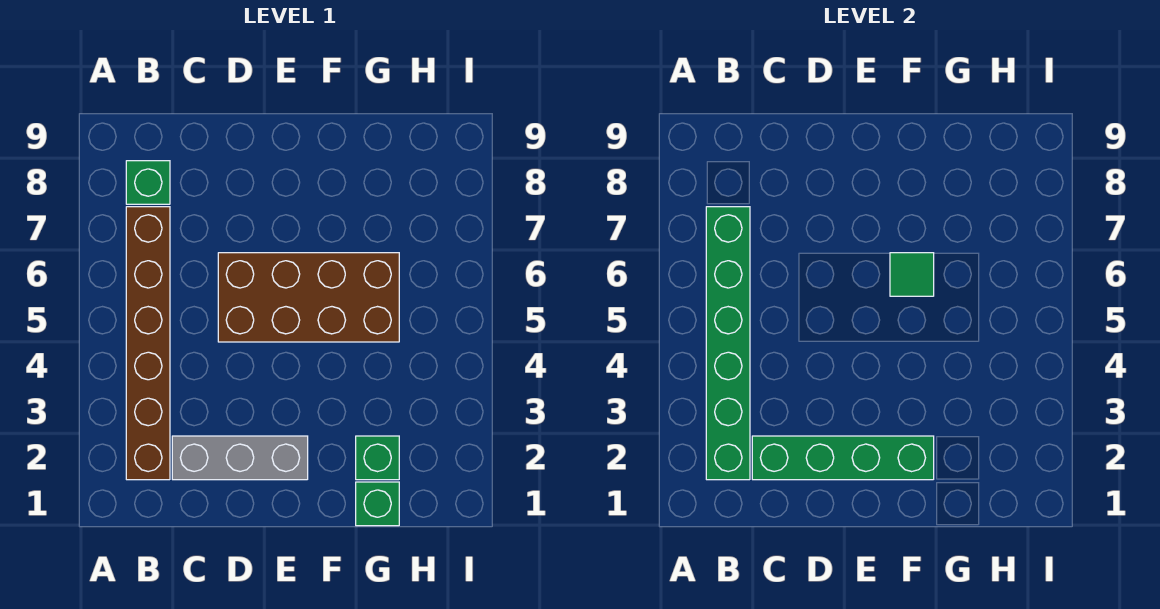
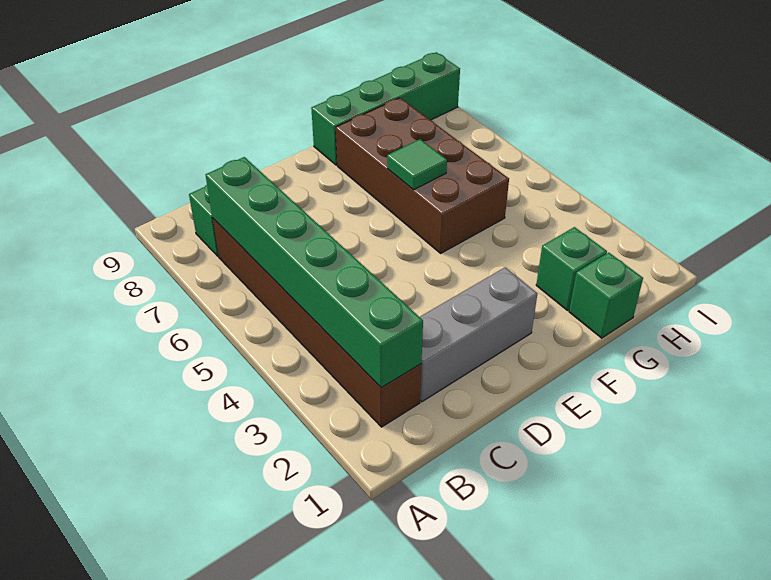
green 1x4 brick [752,436,934,480] -> green 1x4 brick moved to [311,52,460,165]
brown 2x4 brick [218,253,399,342] -> brown 2x4 brick turned to [336,98,509,253]

